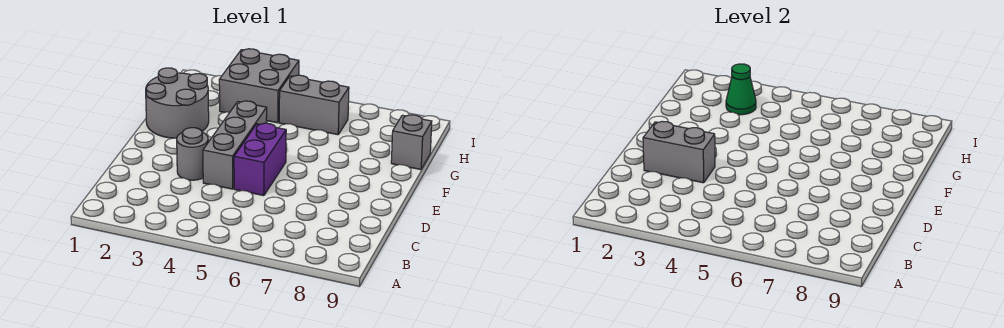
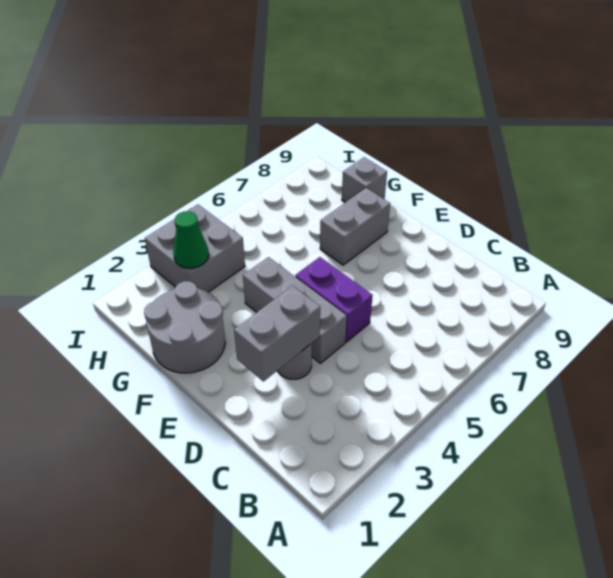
grey 1x2 brick [279,75,349,135] -> grey 1x2 brick moved to [320,188,390,265]

